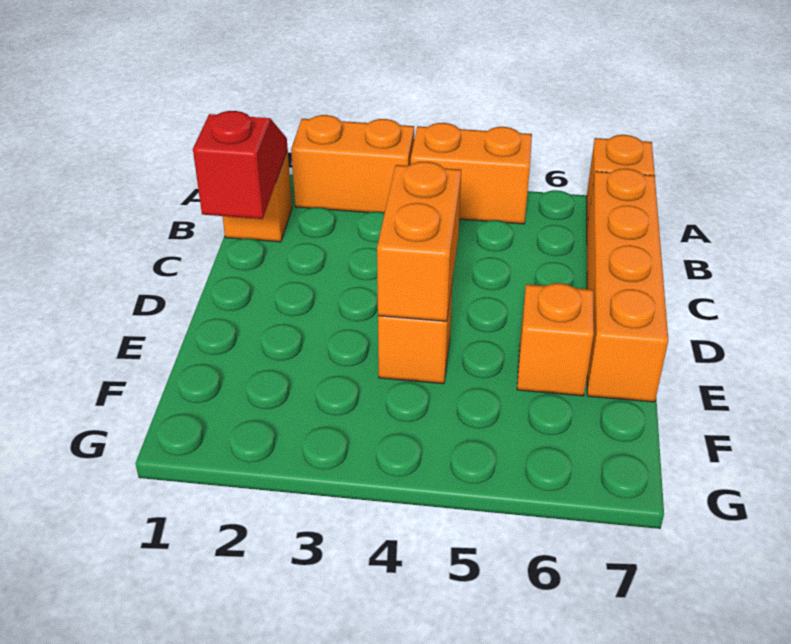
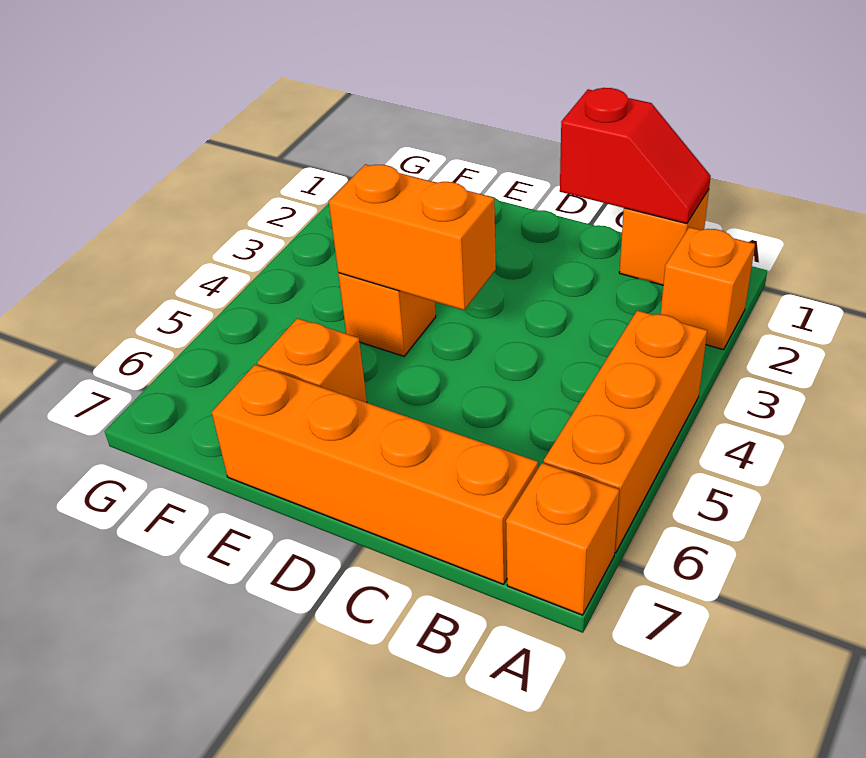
orange 1x2 brick [291,115,414,213] -> orange 1x1 brick [661,227,755,350]
orange 1x2 brick [411,123,532,224] -> orange 1x3 brick [544,310,707,553]

